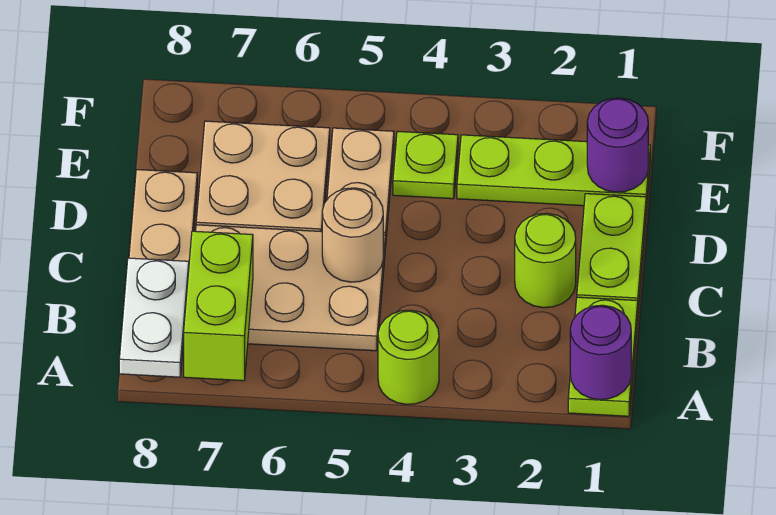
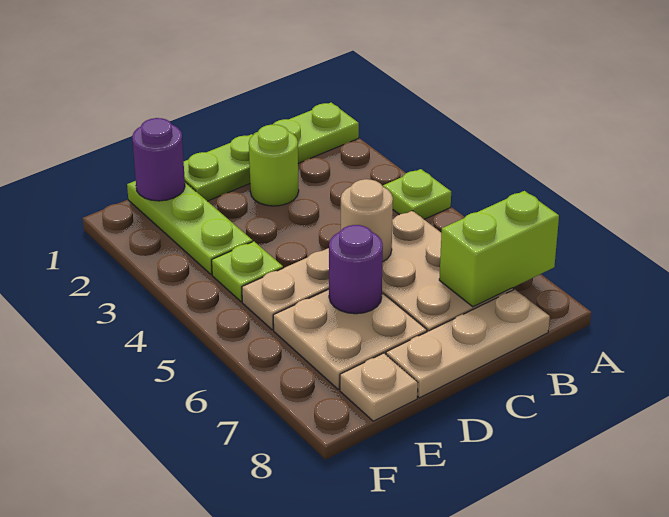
purple 1x1 round brick [570,305,631,400] -> purple 1x1 round brick moved to [329,225,383,314]
lime 1x1 round brick [378,310,439,404] -> lime 1x1 plate [383,169,451,219]
white 1x2 plate [119,258,189,377] -> none
none -> tan 1x1 plate [340,353,418,421]

